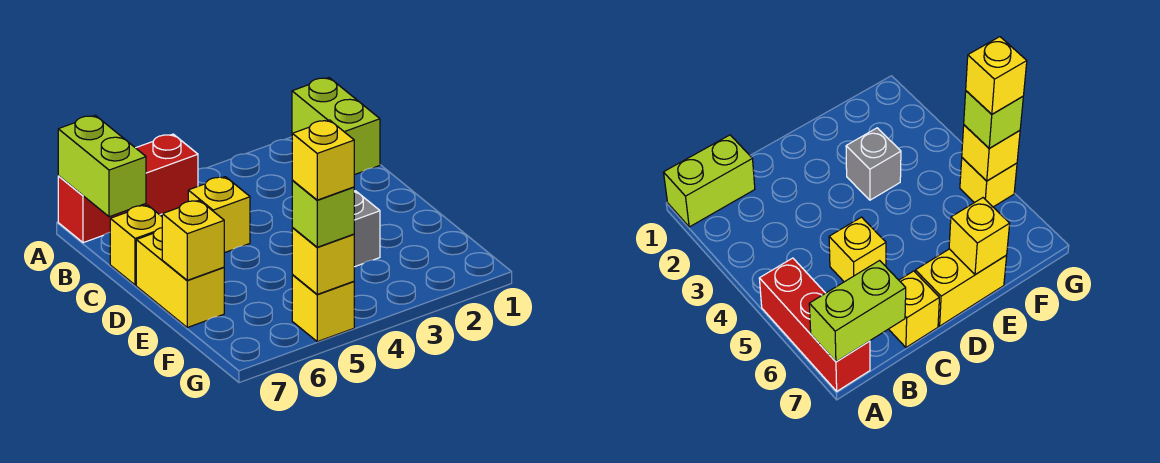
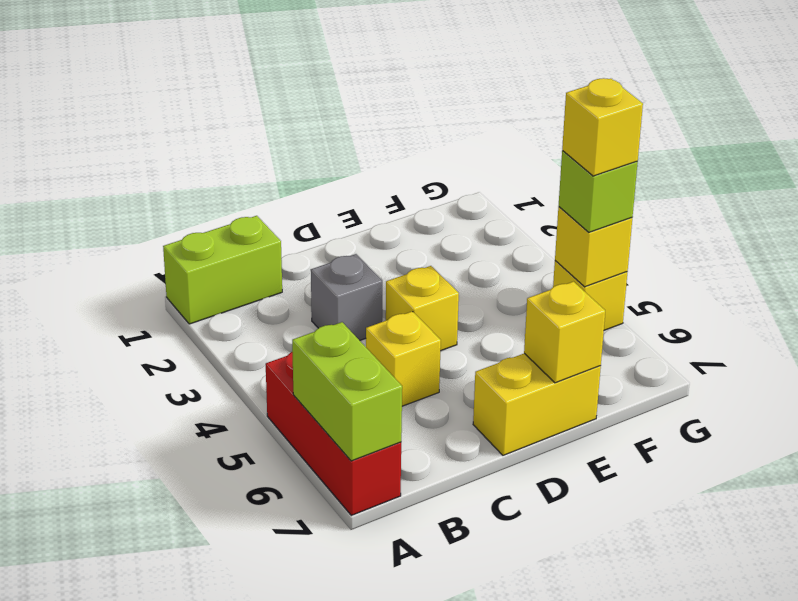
lime 1x2 brick [58,115,146,217] -> lime 1x2 brick turned to [292,322,402,461]
yellow 1x1 brick [110,205,162,285] -> yellow 1x1 brick moved to [386,266,459,351]
grey 1x1 brick [354,191,380,267] -> grey 1x1 brick moved to [311,254,382,340]

